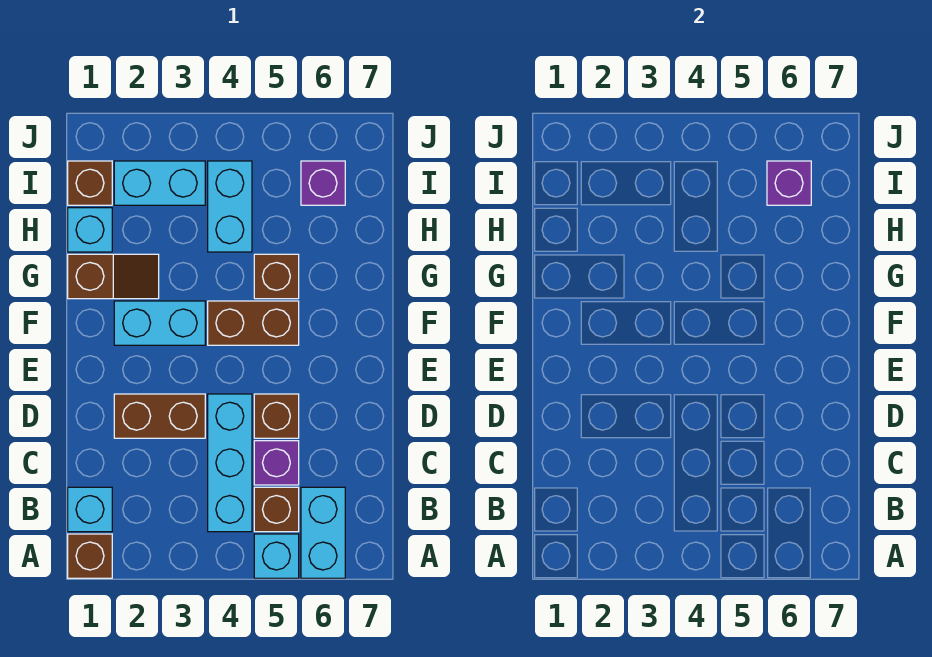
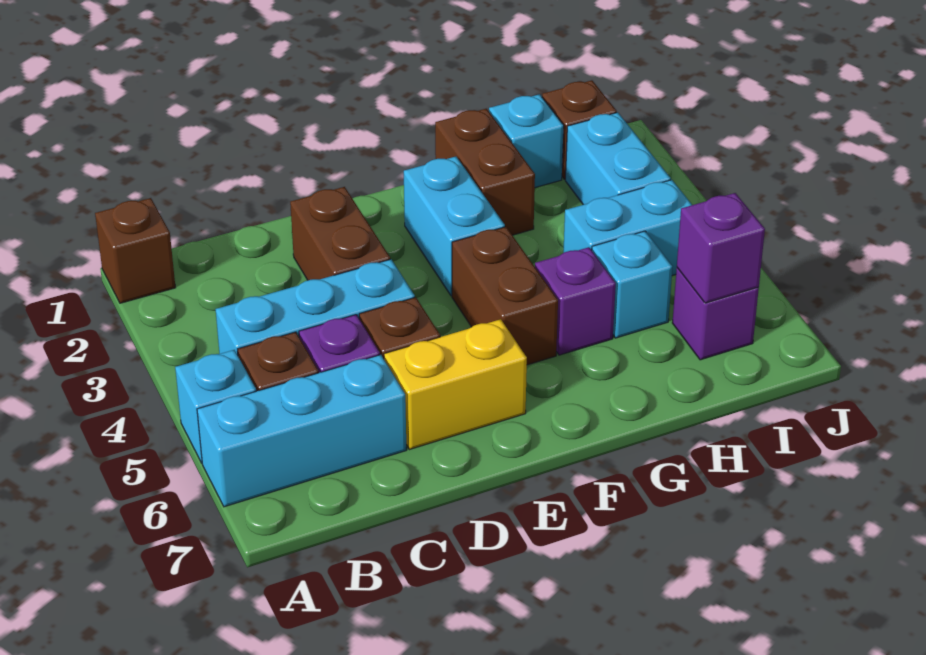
cyan 1x2 brick [301,487,345,578] -> cyan 1x3 brick [197,355,406,507]
cyan 1x1 brick [68,487,112,532] -> cyan 1x1 brick moved to [592,231,672,338]
none -> yellow 1x2 brick [384,319,527,450]
brown 1x2 slope [68,254,159,299] -> brown 1x2 brick [435,109,535,235]
brown 1x1 brick [254,254,299,299] -> purple 1x1 brick [535,247,616,355]

